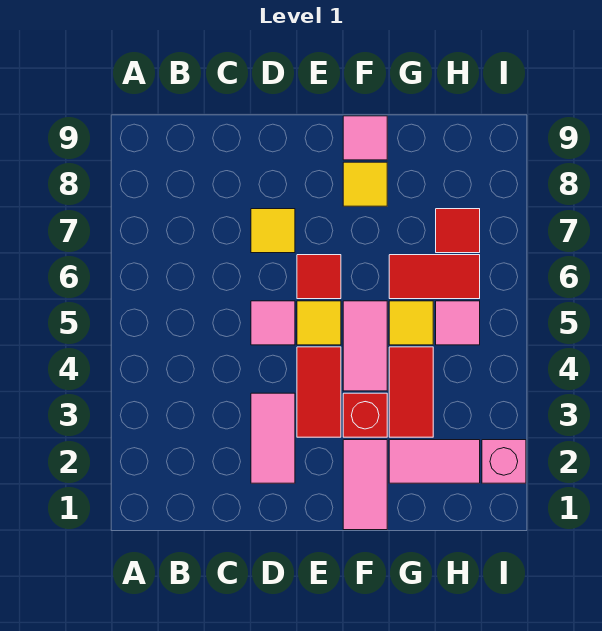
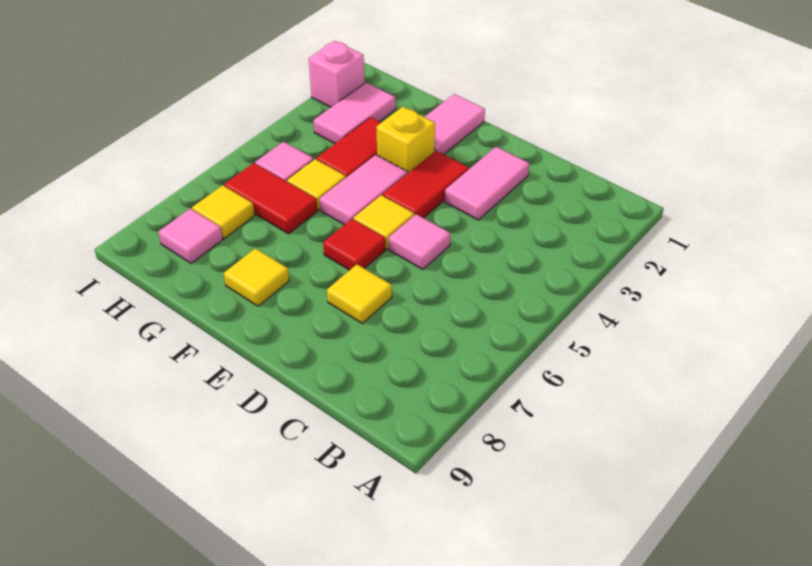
red 1x1 brick [343,393,387,437] -> yellow 1x1 brick [376,107,435,173]
pink 1x1 tile [343,116,387,160] -> pink 1x1 tile moved to [158,209,223,263]
pink 1x2 tile [389,440,480,483] -> pink 1x2 tile turned to [313,83,396,144]
red 1x1 tile [436,209,480,253] -> yellow 1x1 tile [192,185,255,238]

